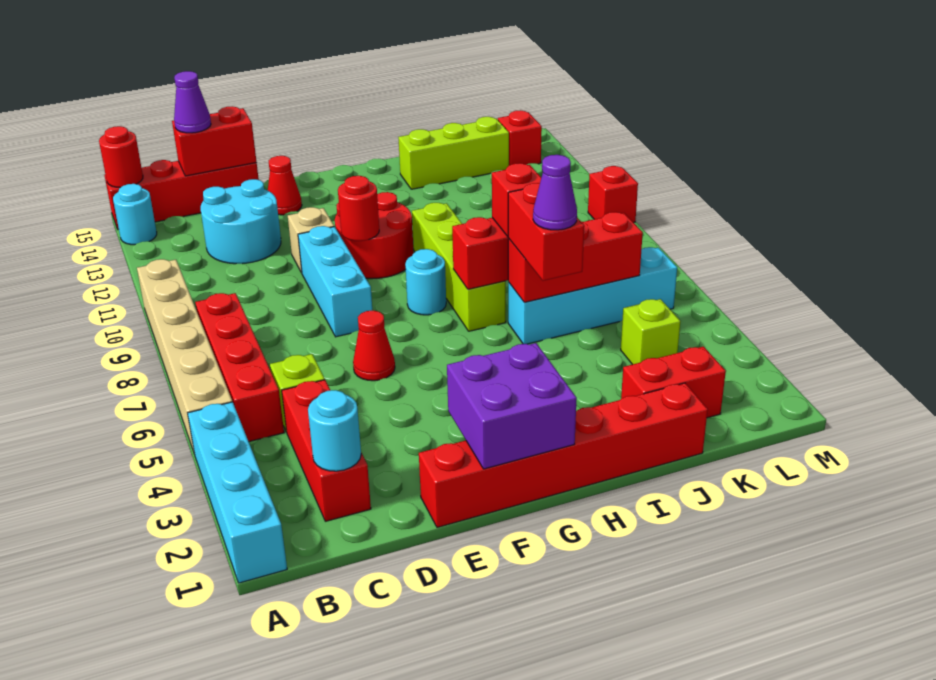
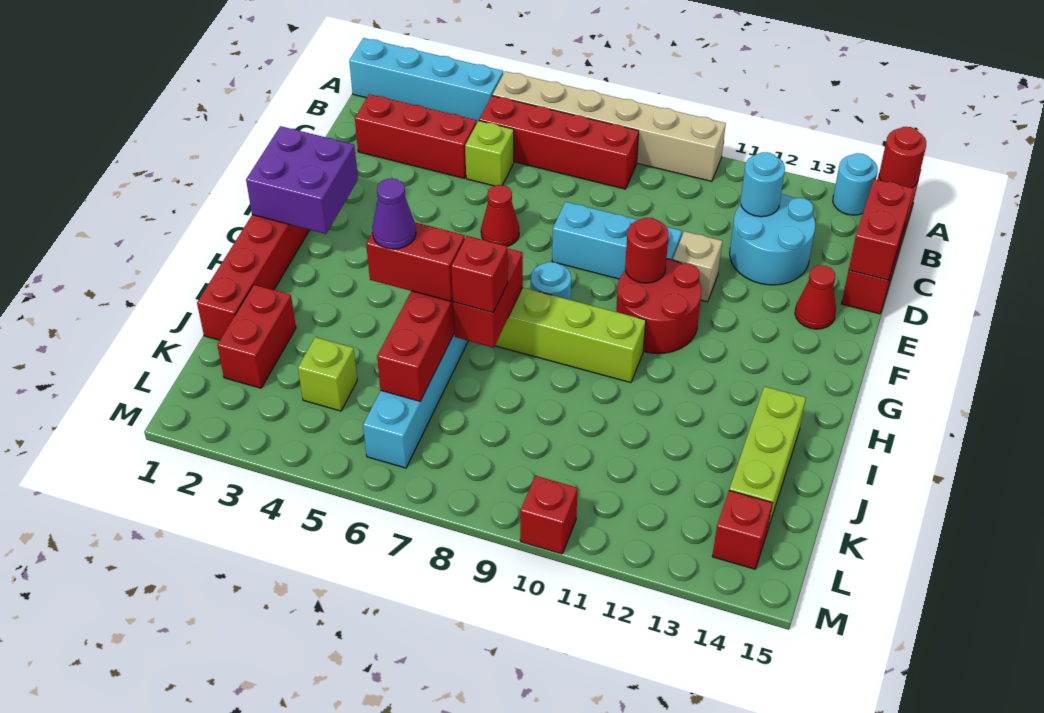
cyan 1x1 round brick [308,390,361,471] -> cyan 1x1 round brick moved to [740,152,785,217]
purple 1x1 cone [174,71,211,133] -> none

